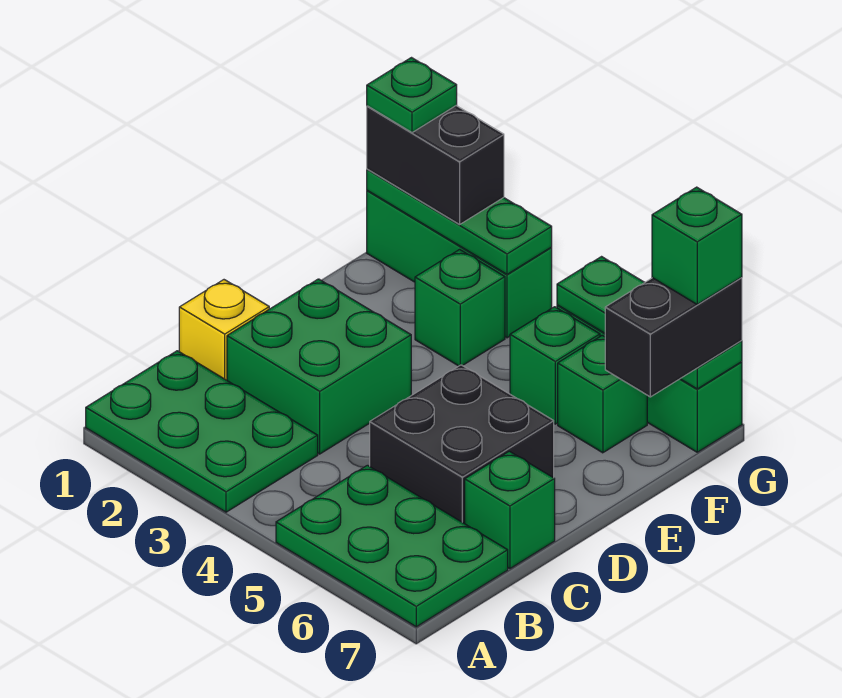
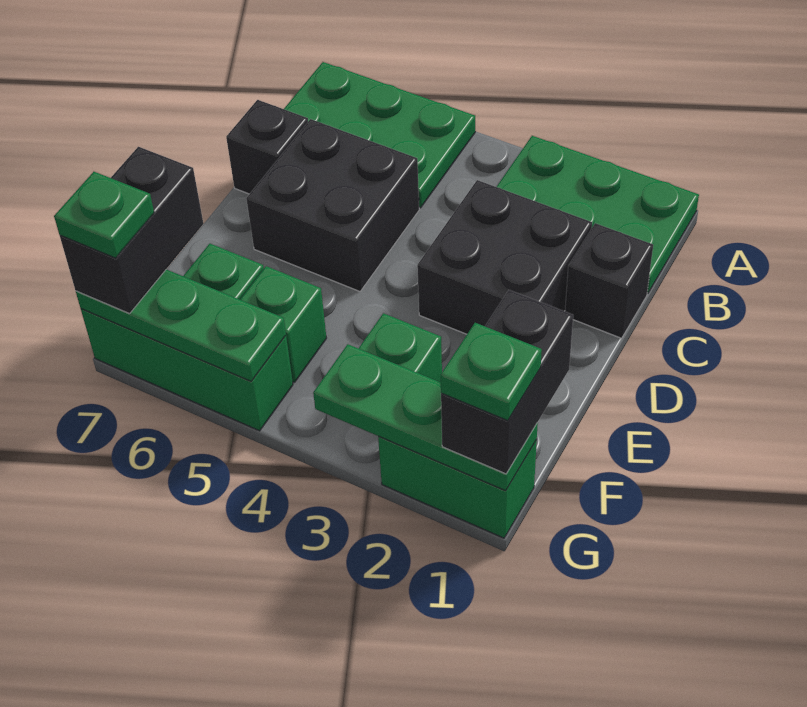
yellow 1x1 brick [179,280,269,380] -> black 1x1 brick [565,223,653,338]
green 2x2 brick [227,279,411,454] -> black 2x2 brick [417,180,592,334]
green 1x1 brick [465,451,555,569] -> black 1x1 brick [226,100,308,194]
green 1x3 brick [367,190,552,338] -> green 1x2 brick [378,436,537,538]
black 1x2 brick [367,106,504,225] -> black 1x2 brick turned to [441,290,573,474]
green 1x1 brick [652,187,742,304] -> green 1x1 plate [54,172,154,258]

